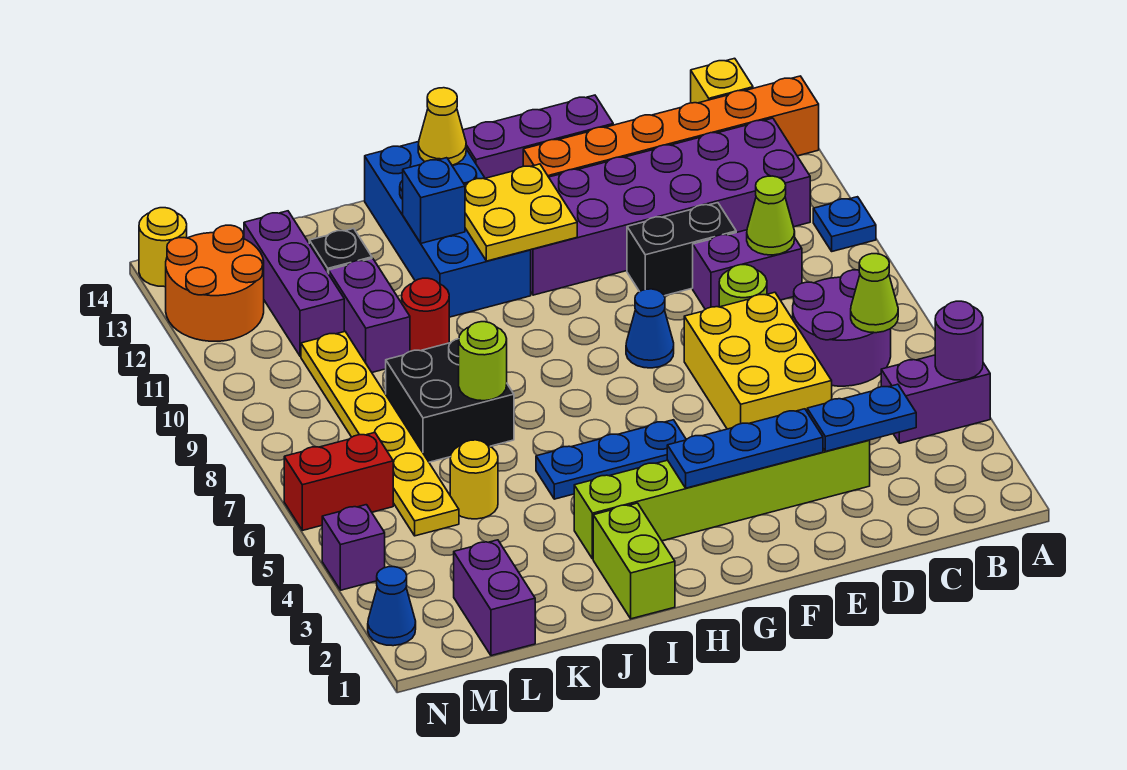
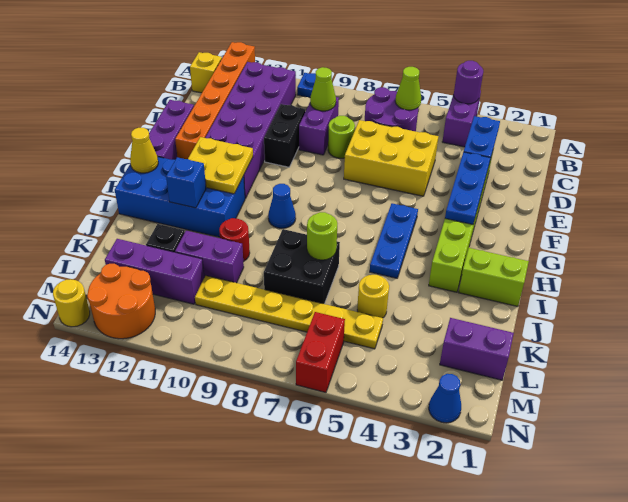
blue 1x1 cone [626,289,674,368] -> blue 1x1 cone moved to [268,184,296,228]
purple 1x1 brick [322,505,385,590] -> none

